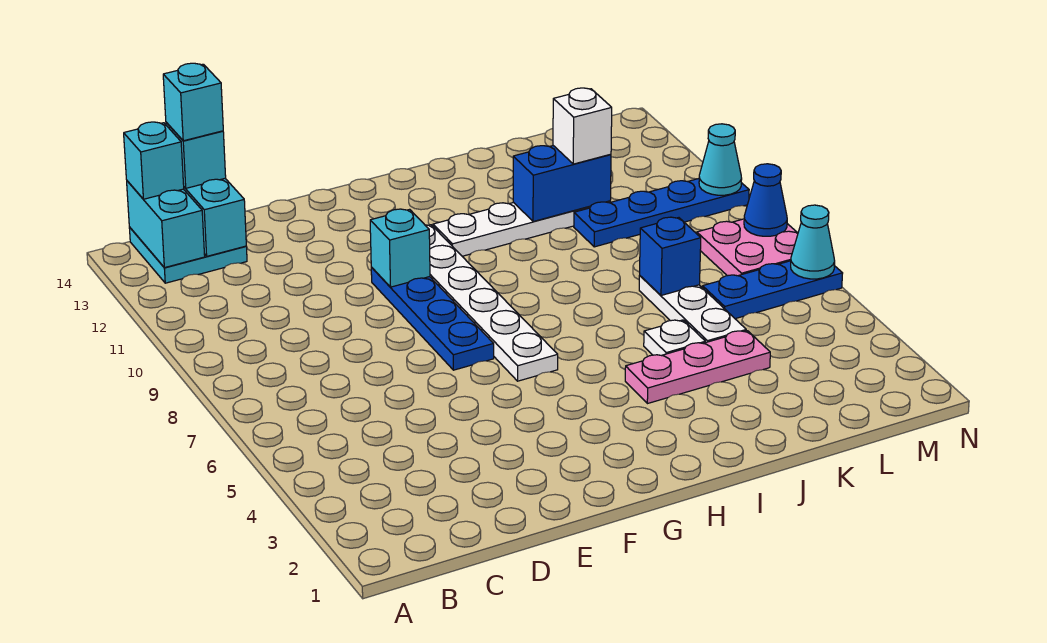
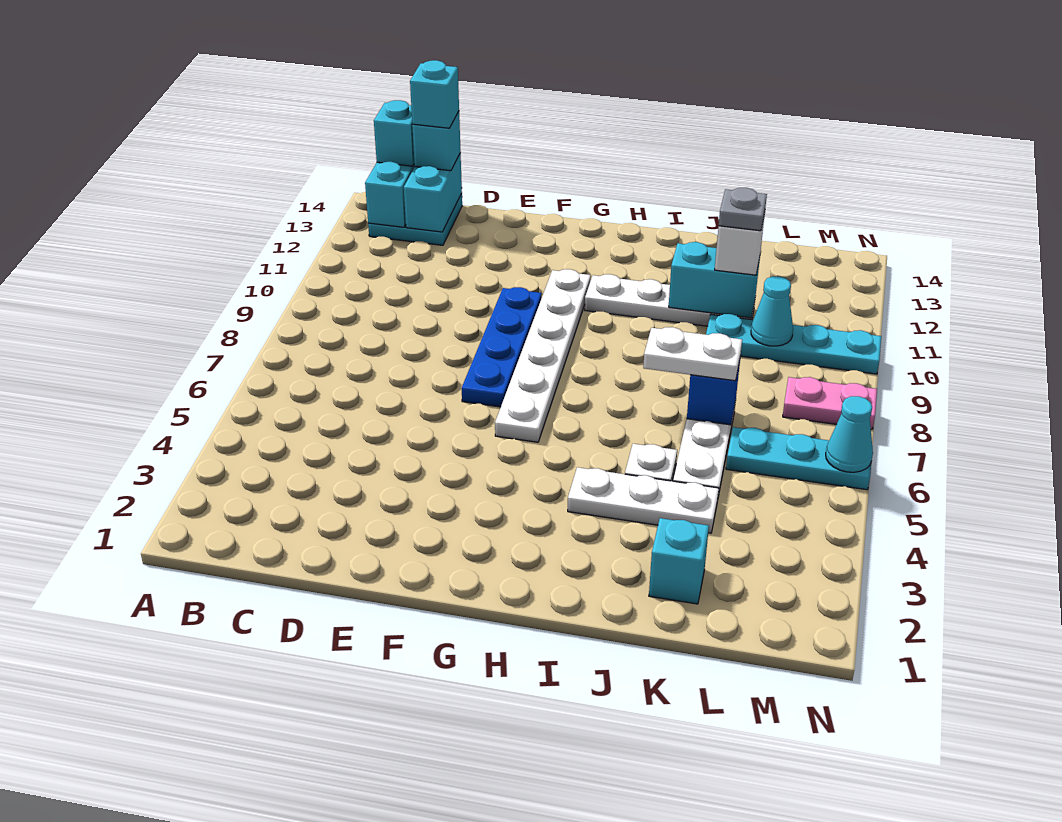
cyan 1x1 brick [370,209,430,287] -> cyan 1x1 brick moved to [649,518,709,604]
pink 1x3 plate [625,331,770,404] -> white 1x3 plate [568,467,719,533]
none -> white 1x2 plate [643,327,742,381]
blue 1x2 brick [513,146,611,222] -> cyan 1x2 brick [669,242,760,318]
blue 1x4 plate [574,179,749,247] -> cyan 1x4 plate [706,314,881,374]
none -> grey 1x1 plate [719,188,767,231]
blue 1x3 plate [702,261,843,319] -> cyan 1x3 plate [726,427,873,490]
pink 2x2 plate [697,219,798,276] -> pink 1x2 plate [783,377,877,429]
blue 1x1 cone [744,164,787,236] -> none
cyan 1x1 cone [699,124,742,195] -> cyan 1x1 cone moved to [751,276,793,346]

